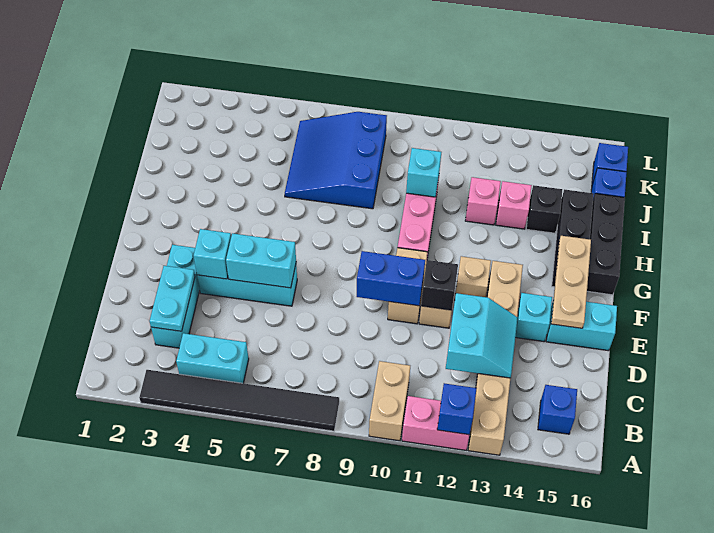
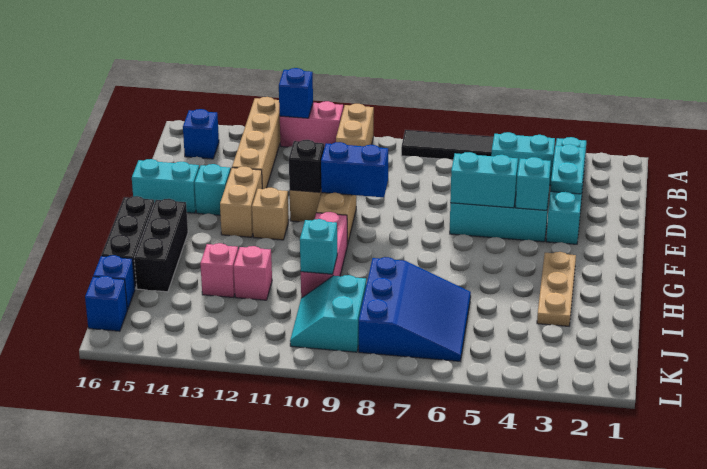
cyan 1x3 brick [151,245,200,348] -> cyan 1x4 brick [546,137,586,244]
cyan 2x2 slope [446,293,518,378] -> cyan 2x2 slope moved to [290,275,366,352]
tan 1x3 plate [551,236,591,328] -> tan 1x3 plate moved to [537,252,576,326]
black 1x1 brick [526,185,562,233] -> none

